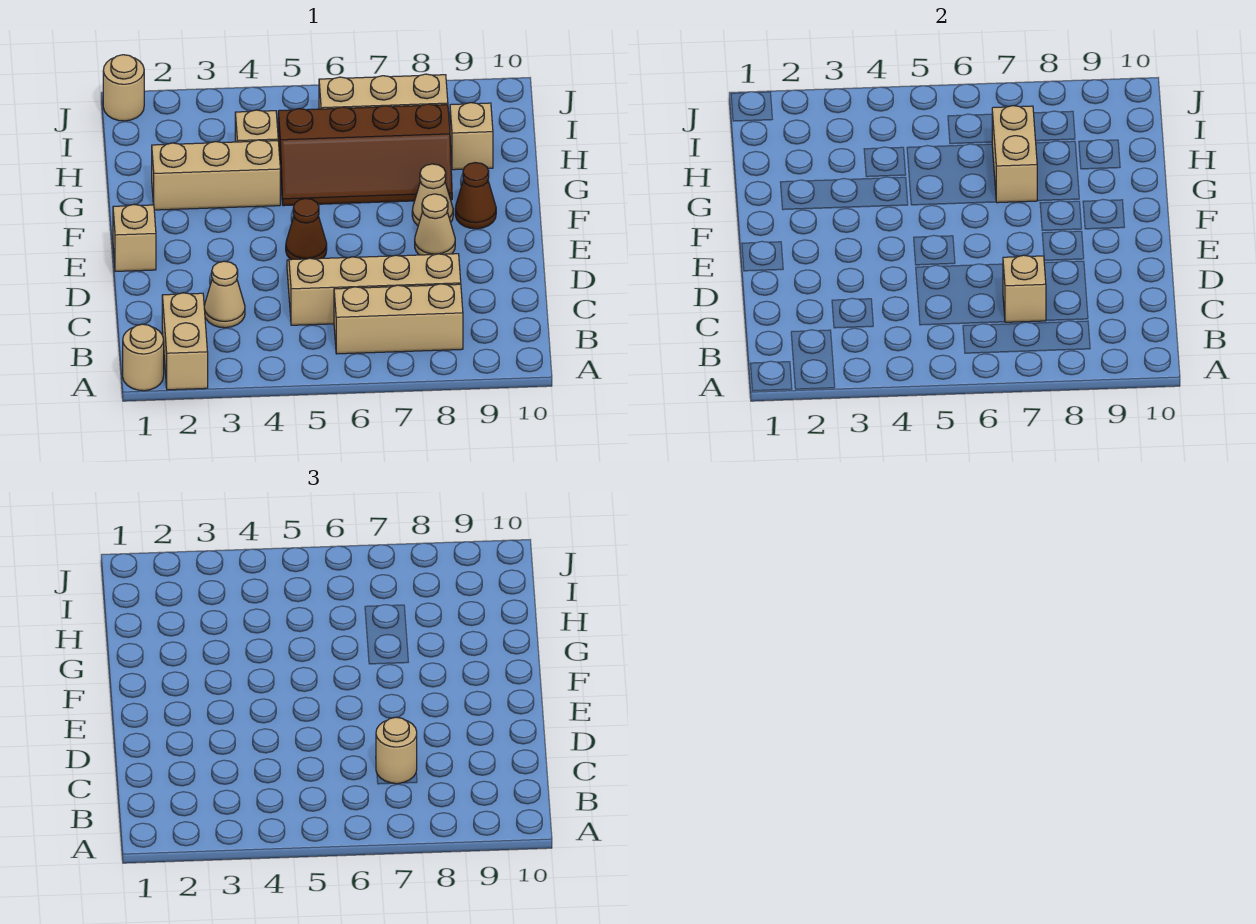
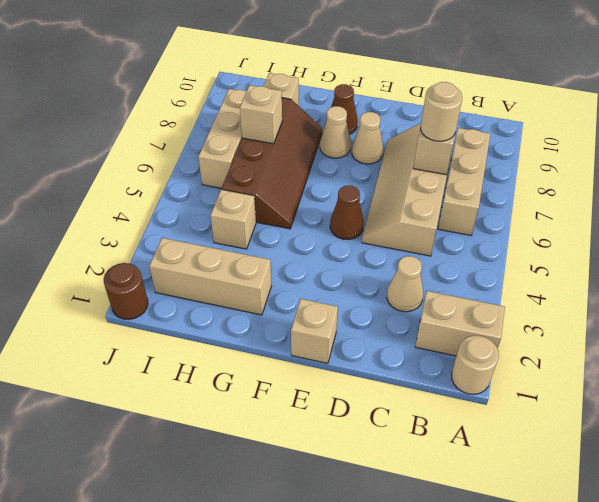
tan 1x3 brick [152,140,280,210] -> tan 1x3 brick turned to [149,238,272,315]
tan 1x2 brick [992,106,1038,203] -> tan 1x1 brick [240,85,282,144]
tan 1x1 round brick [103,55,144,121] -> brown 1x1 round brick [104,263,148,319]

